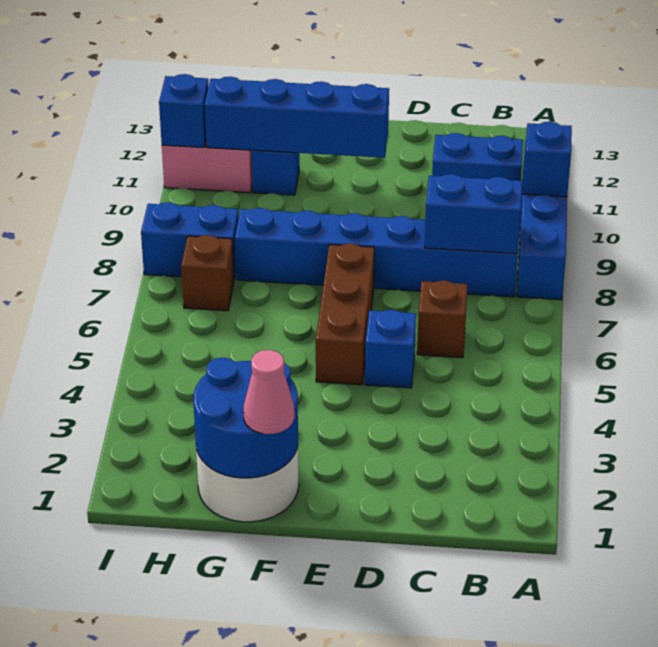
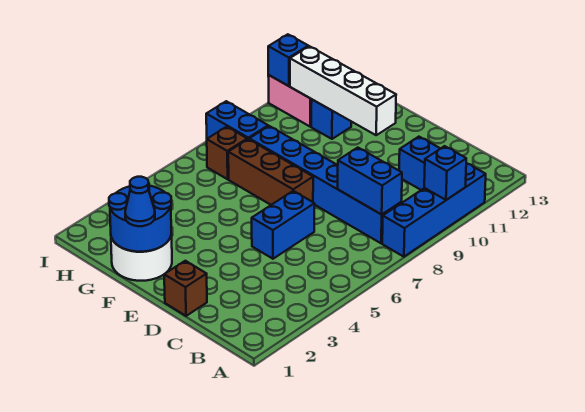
brown 1x1 brick [417,280,468,358] -> brown 1x1 brick moved to [164,261,207,316]
blue 1x1 brick [365,310,416,388] -> blue 1x2 brick [252,191,315,259]
brown 1x3 brick [316,243,374,385] -> brown 1x3 brick turned to [228,139,313,205]
blue 1x4 brick [205,77,389,158] -> white 1x4 brick [290,46,396,135]
pink 1x1 cone [243,350,295,434] -> blue 1x1 cone [125,177,155,226]

